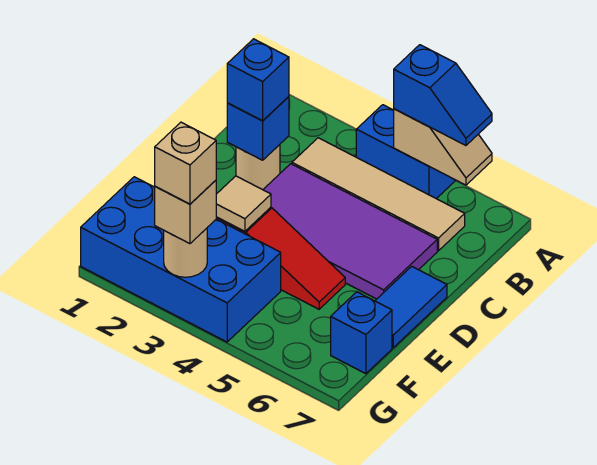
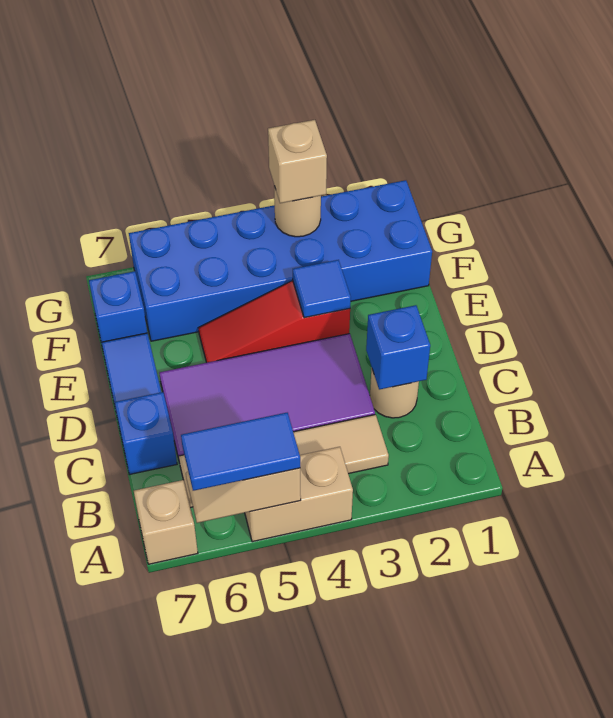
blue 1x2 brick [356,105,455,199] -> tan 1x2 brick [245,447,353,542]
blue 1x2 slope [394,45,492,146] -> blue 1x2 tile [181,413,300,491]
blue 1x1 brick [227,39,289,121] -> blue 1x1 brick moved to [115,392,177,475]
tan 1x1 tile [216,176,271,232] -> blue 1x1 tile [293,260,351,318]
blue 2x4 brick [81,177,281,342] -> blue 2x6 brick [129,180,432,341]
tan 1x1 brick [155,122,216,204] -> tan 1x1 brick moved to [134,480,198,564]

